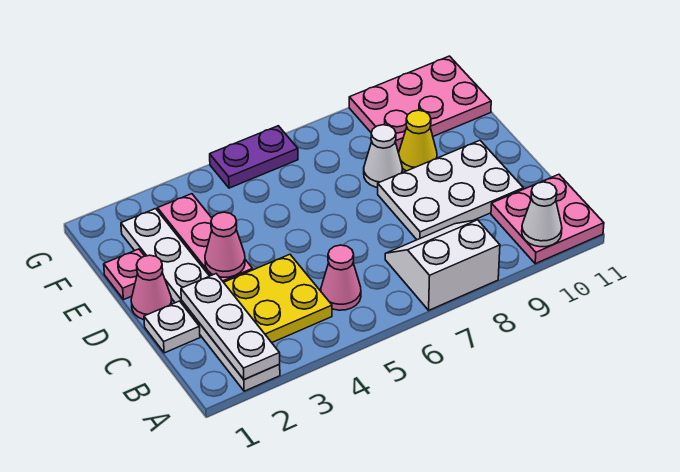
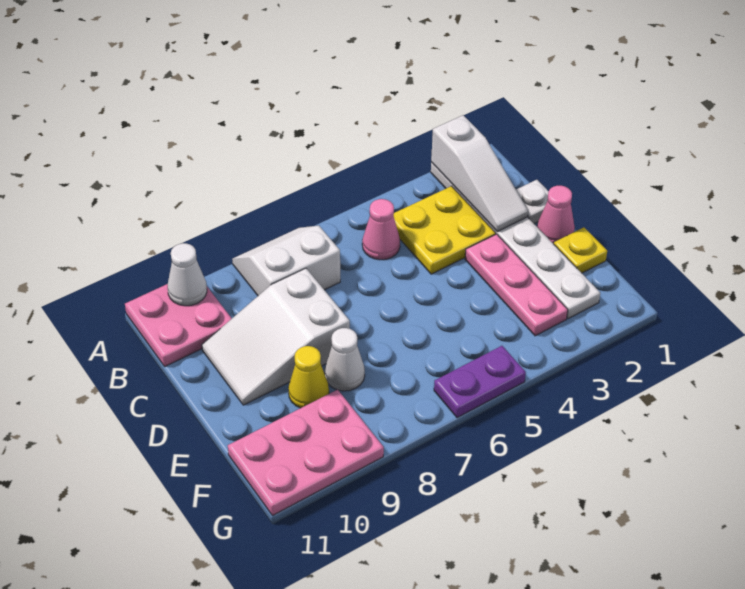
white 1x3 plate [181,274,280,380] -> white 1x3 slope [431,115,528,231]
white 2x2 slope [385,220,500,310] -> white 2x2 slope turned to [232,225,340,296]
white 2x3 plate [378,140,523,240] -> white 2x3 slope [202,268,350,405]
pink 1x1 cone [205,212,245,277] -> none
pink 1x1 plate [104,249,144,300] -> yellow 1x1 plate [554,228,607,273]

